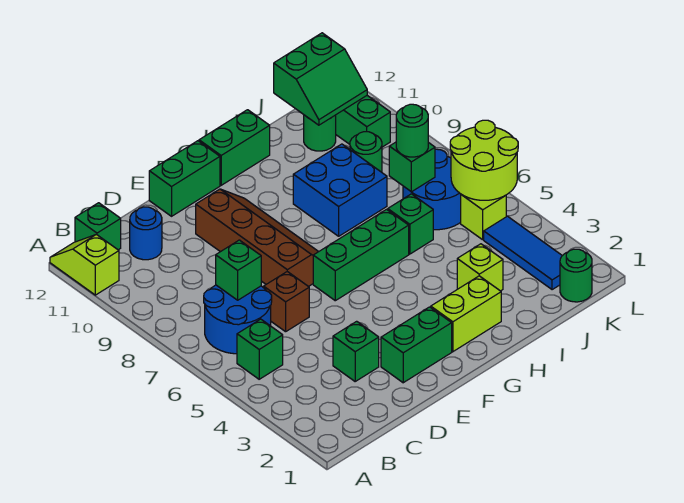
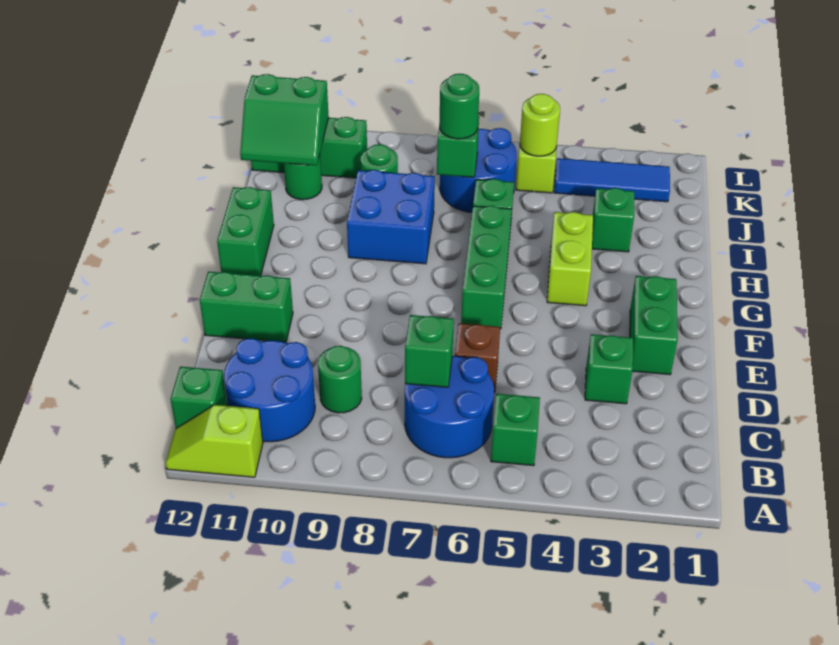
blue 1x1 round brick [130,207,162,260] -> blue 2x2 round brick [224,338,315,442]
brown 2x4 slope [196,189,318,287] -> none
green 1x2 brick [149,141,220,216] -> green 1x2 brick turned to [200,272,293,342]
lime 1x2 brick [431,276,501,352] -> lime 1x2 brick moved to [547,212,593,306]
lime 1x1 brick [457,244,503,291] -> green 1x1 brick [592,188,634,252]
green 2x2 slope [274,33,367,125] -> green 2x2 slope turned to [240,74,329,166]
green 1x1 round brick [560,249,592,302] -> green 1x1 round brick moved to [318,346,362,413]
lime 2x2 round brick [450,120,518,200] -> lime 1x1 round brick [520,94,560,156]

